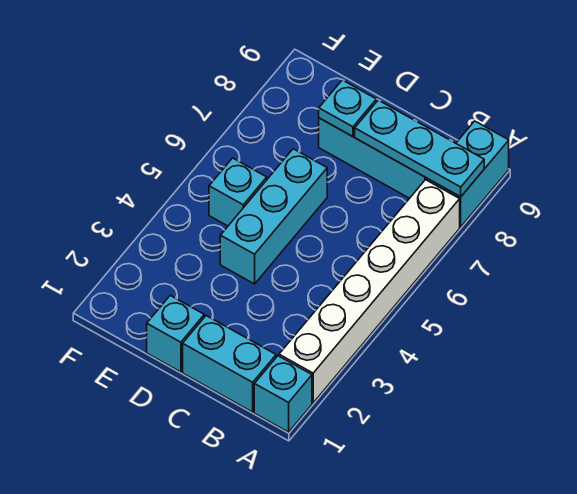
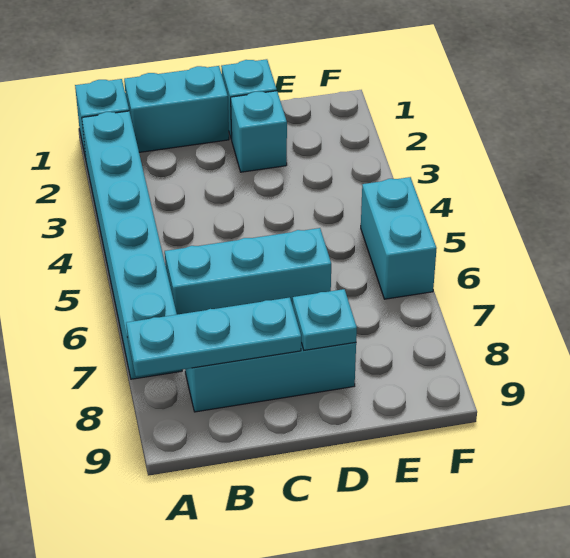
white 1x6 brick [279,180,460,403] -> cyan 1x6 brick [82,111,182,379]
cyan 1x2 brick [427,121,509,227] -> cyan 1x2 brick moved to [361,177,437,299]
cyan 1x3 brick [220,149,327,284] -> cyan 1x3 brick turned to [165,228,331,315]
cyan 1x1 brick [209,158,267,226] -> cyan 1x1 brick moved to [231,91,287,172]

